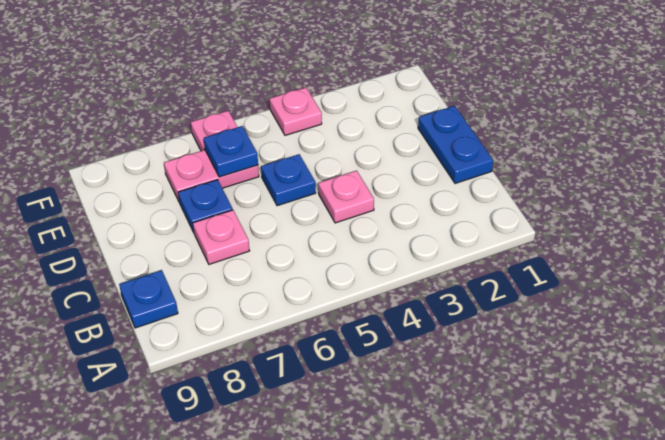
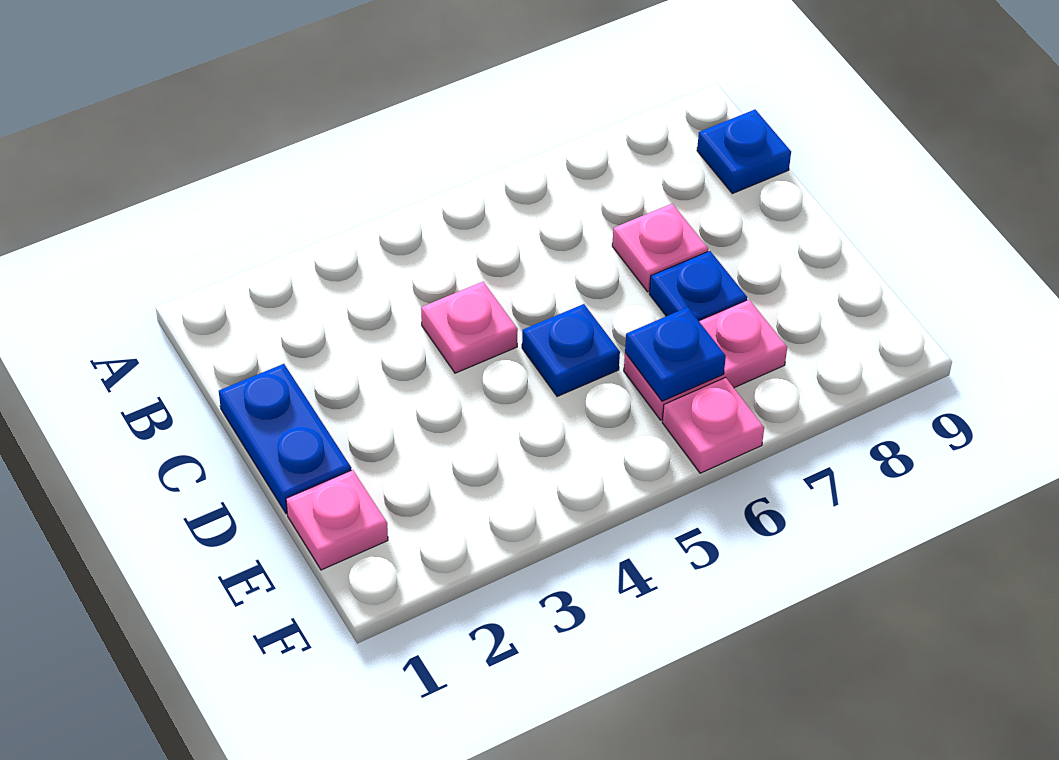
pink 1x1 plate [270,88,322,135] -> pink 1x1 plate moved to [286,470,388,570]

